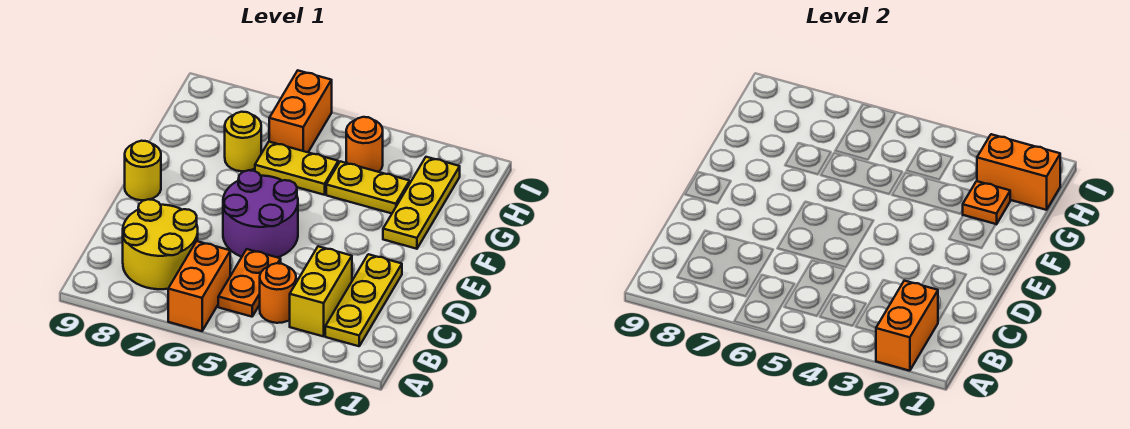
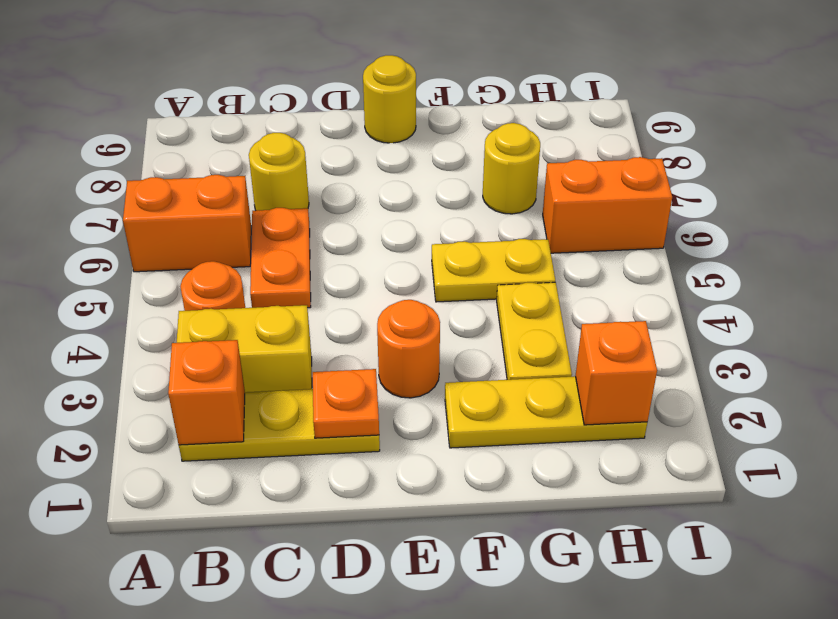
orange 1x2 brick [876,281,938,371] -> orange 1x1 brick [168,340,245,445]
orange 1x2 plate [218,249,281,317] -> orange 1x2 plate turned to [250,208,311,308]
yellow 2x2 round brick [123,199,198,289] -> yellow 1x1 round brick [249,133,309,210]
purple 2x2 round brick [223,170,298,257] -> none
orange 1x1 plate [963,181,1010,224] -> orange 1x1 plate moved to [313,369,379,438]
yellow 1x2 plate [255,142,338,195] -> yellow 1x2 plate turned to [432,239,555,302]
orange 1x2 brick [977,134,1060,210] -> orange 1x1 brick [576,321,657,425]
orange 1x1 round brick [346,117,383,172] -> orange 1x1 round brick moved to [377,300,440,398]

